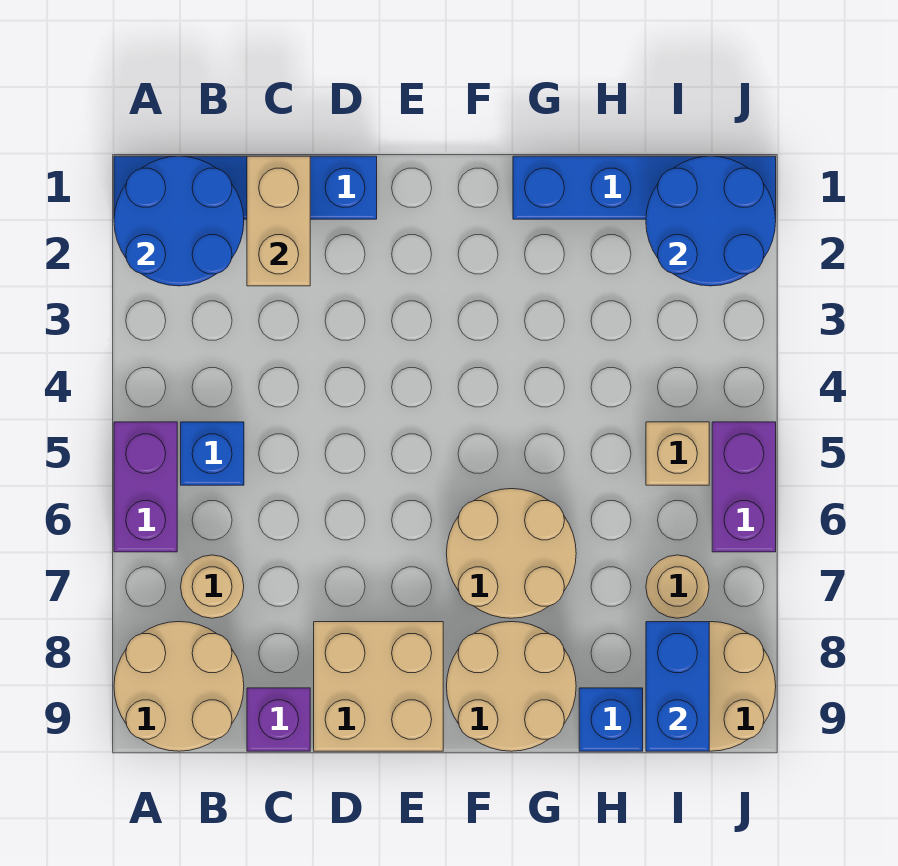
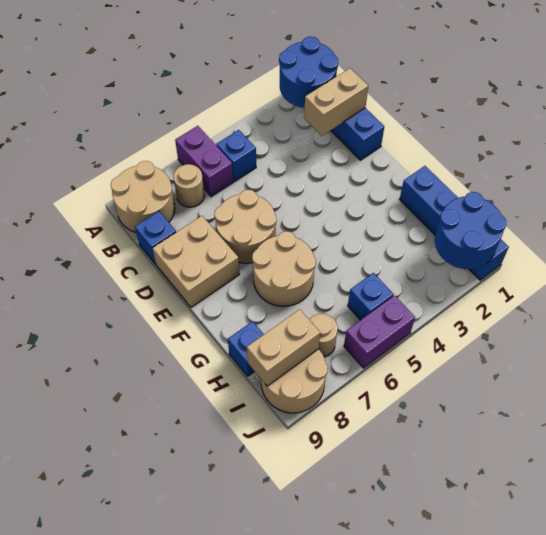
purple 1x2 brick [114,422,177,552] -> purple 1x2 brick turned to [175,126,233,197]
purple 1x1 brick [247,688,310,751] -> blue 1x1 brick [135,211,176,264]
tan 2x2 round brick [446,622,576,751] -> tan 2x2 round brick moved to [214,190,276,263]
tan 1x1 brick [646,422,709,485] -> blue 1x1 brick [348,273,393,320]
blue 1x2 brick [646,622,709,751] -> tan 1x2 brick [247,309,320,386]

